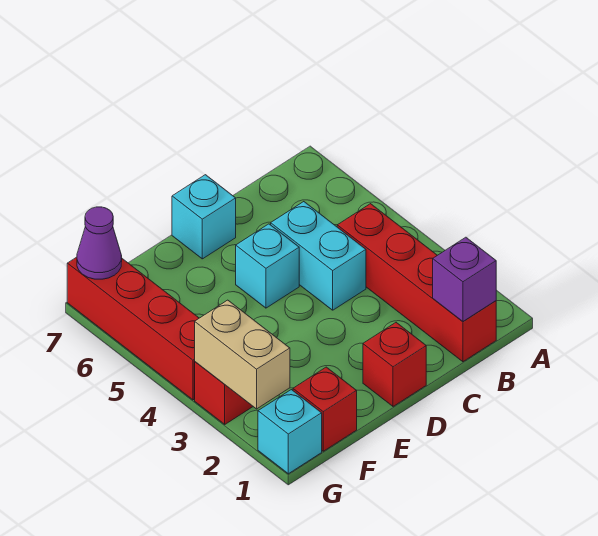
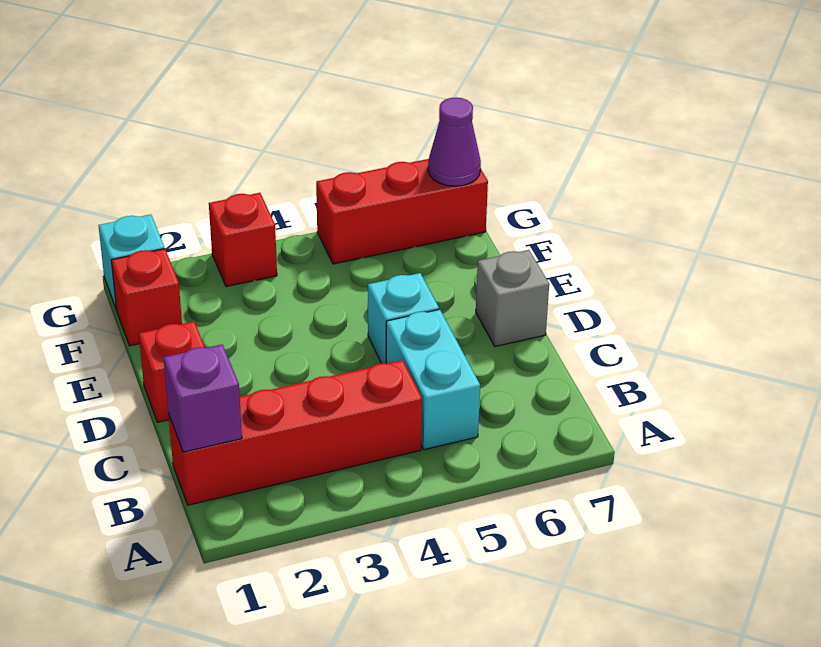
cyan 1x2 brick [271,202,366,310] -> cyan 1x2 brick turned to [386,309,480,450]
cyan 1x1 brick [172,175,236,259] -> grey 1x1 brick [476,250,549,346]
tan 1x2 brick [195,300,290,409] -> none
red 1x4 brick [67,257,199,400] -> red 1x3 brick [316,159,488,264]

